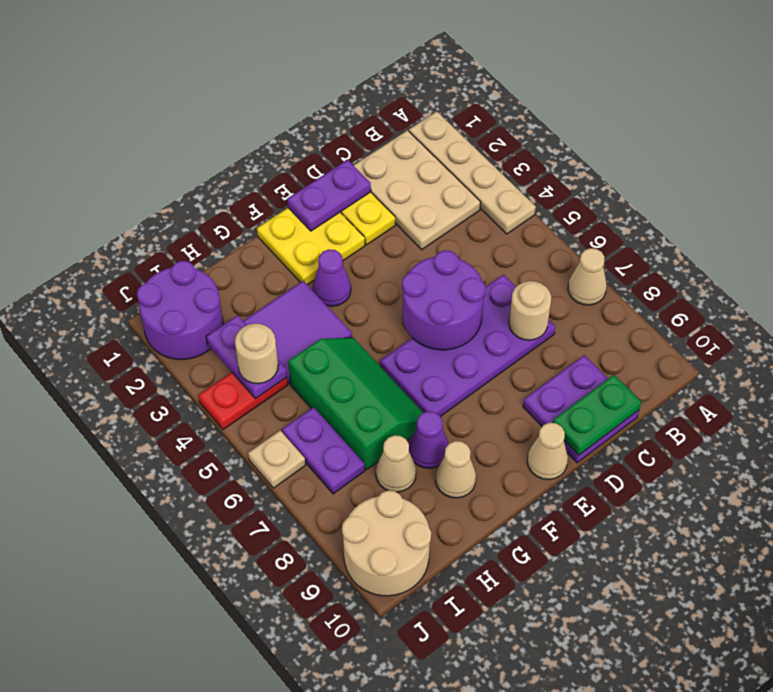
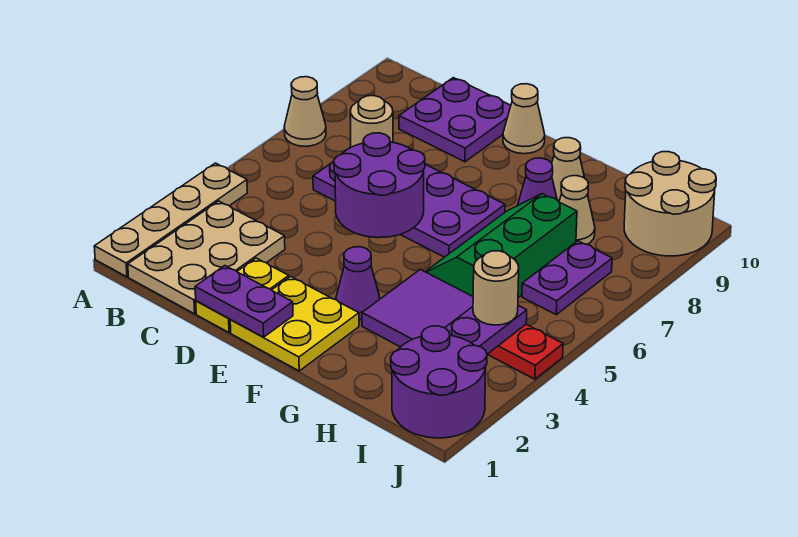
green 1x2 plate [553,375,641,455] -> none
tan 1x1 plate [248,431,305,488] -> none

